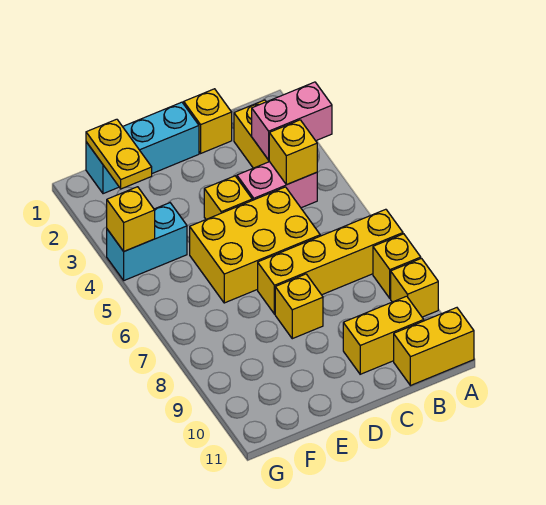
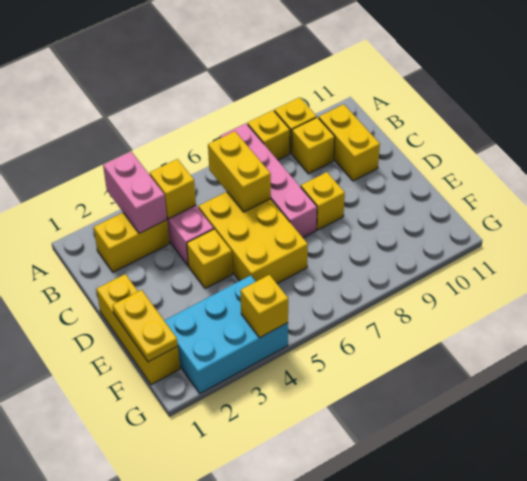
yellow 1x4 brick [258,209,403,314] -> pink 1x4 brick [220,123,317,238]
yellow 1x2 brick [394,308,474,386] -> yellow 1x2 brick moved to [208,131,271,212]
yellow 1x1 brick [184,89,232,153] -> yellow 1x1 brick moved to [292,117,335,174]
cyan 1x3 brick [86,102,199,194] -> yellow 1x3 brick [97,274,180,385]
yellow 1x2 plate [86,119,152,189] -> yellow 1x2 plate turned to [112,290,178,362]
cyan 1x2 brick [107,203,187,280] -> cyan 2x3 brick [164,275,288,393]

